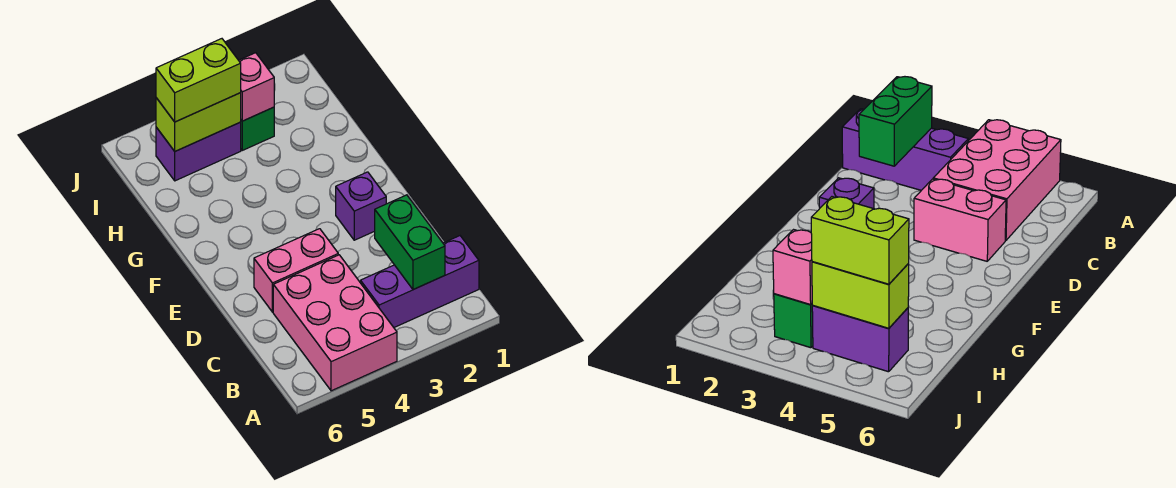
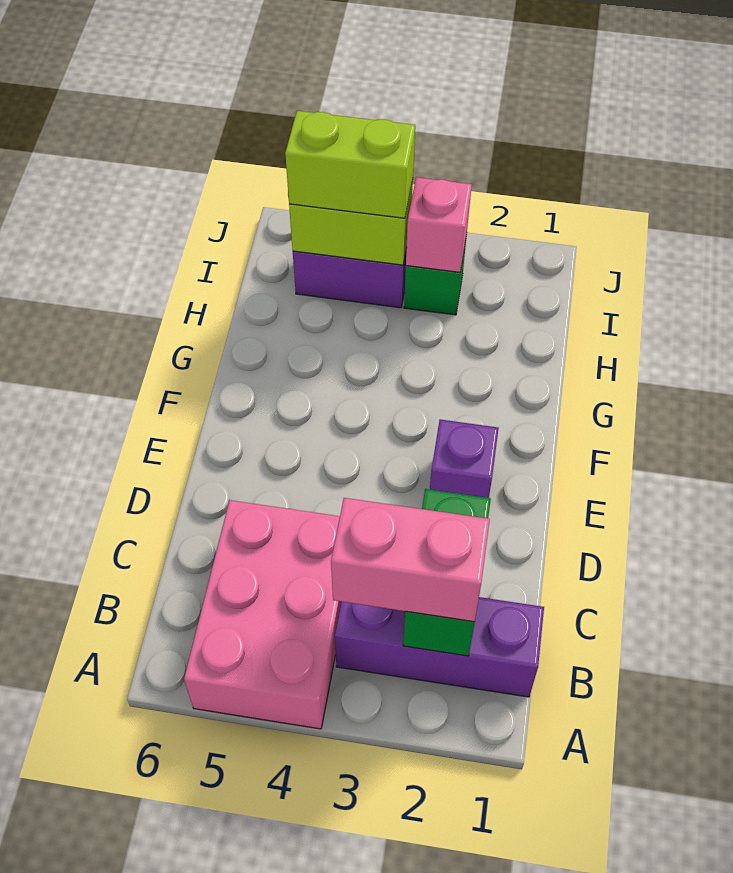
pink 1x2 brick [254,229,338,312] -> pink 1x2 brick moved to [331,498,490,622]

